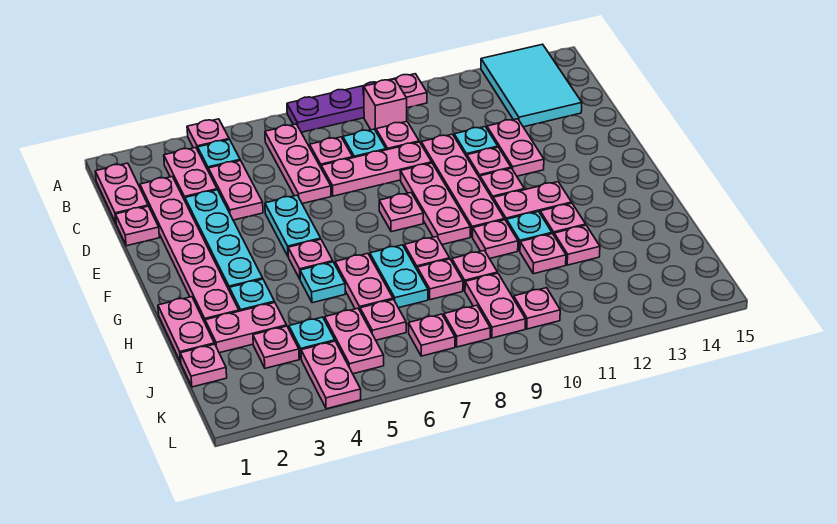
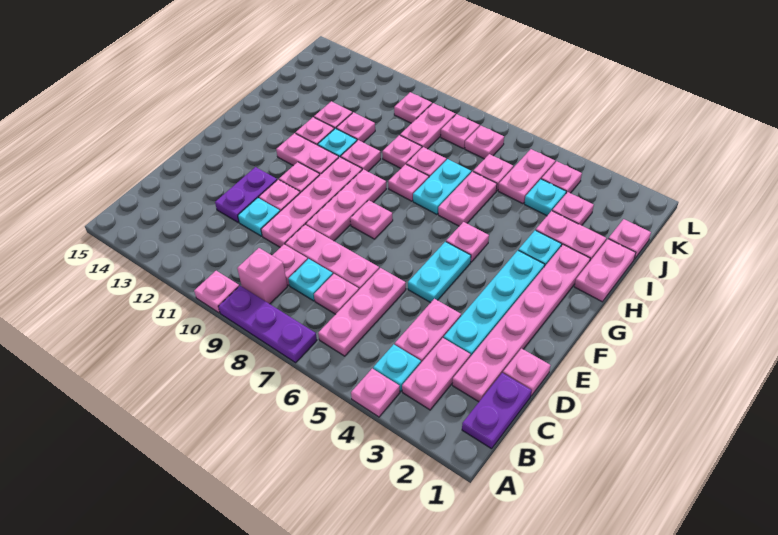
cyan 2x3 tile [481,44,582,127] -> none
pink 1x2 plate [95,163,148,222] -> purple 1x2 plate [462,373,532,449]
pink 1x2 plate [487,119,544,176] -> purple 1x2 plate [215,167,277,222]
cyan 1x1 plate [300,262,345,303] -> none
pink 1x2 plate [301,341,361,409] -> pink 1x1 plate [542,161,582,193]

